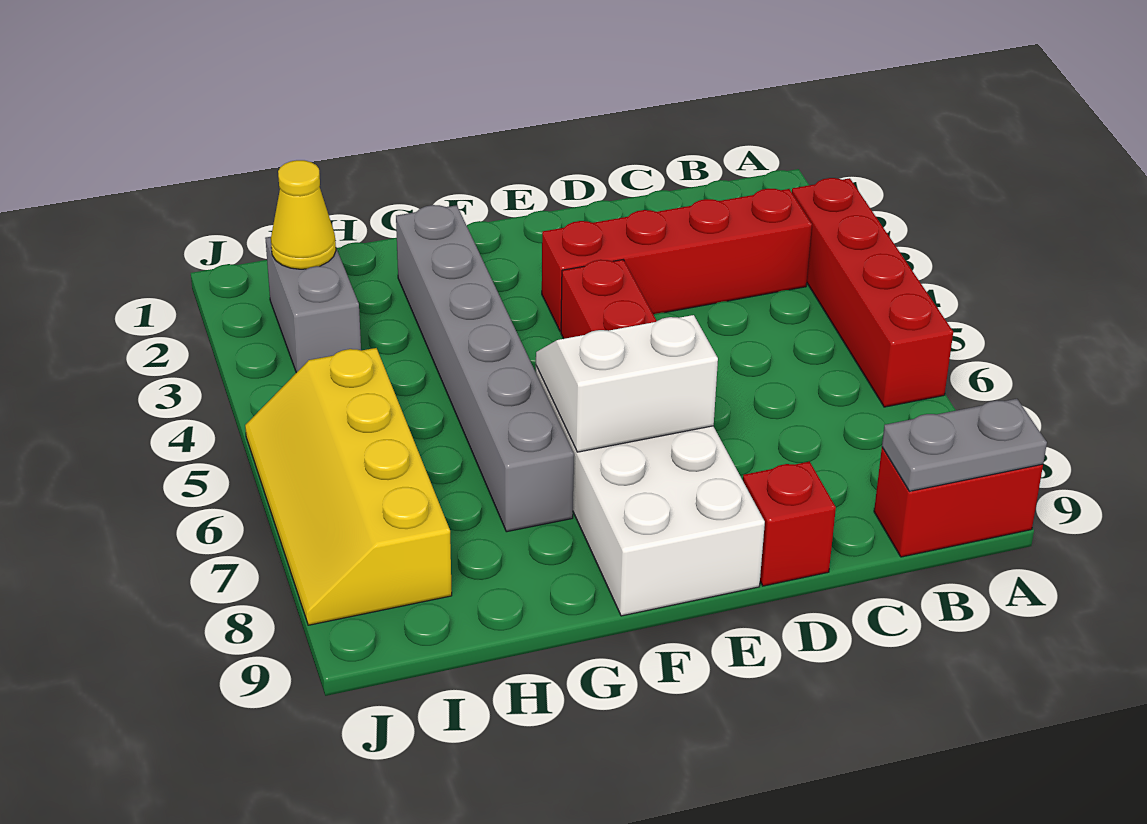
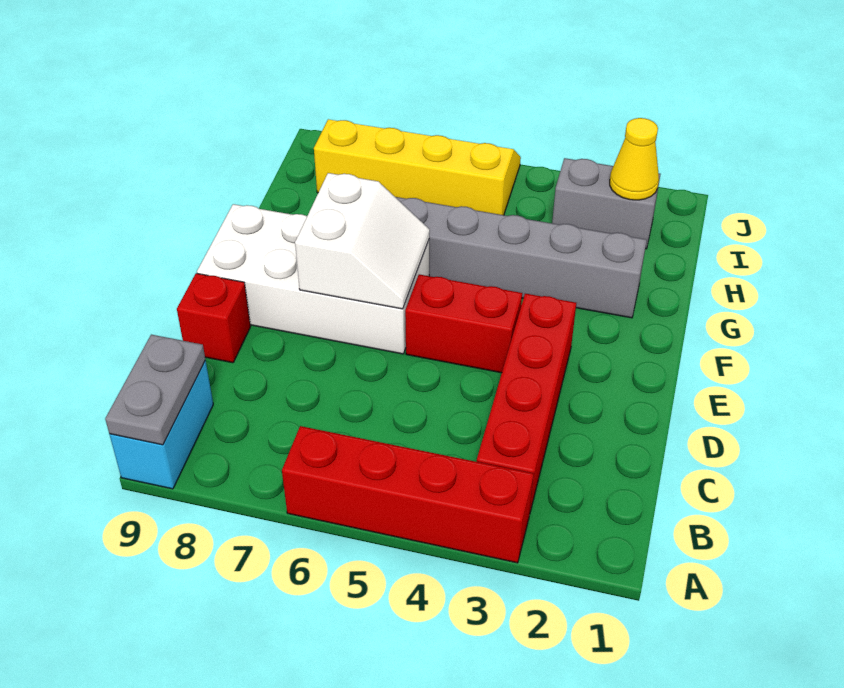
red 1x2 brick [874,447,1043,557] -> cyan 1x2 brick [110,361,213,489]

